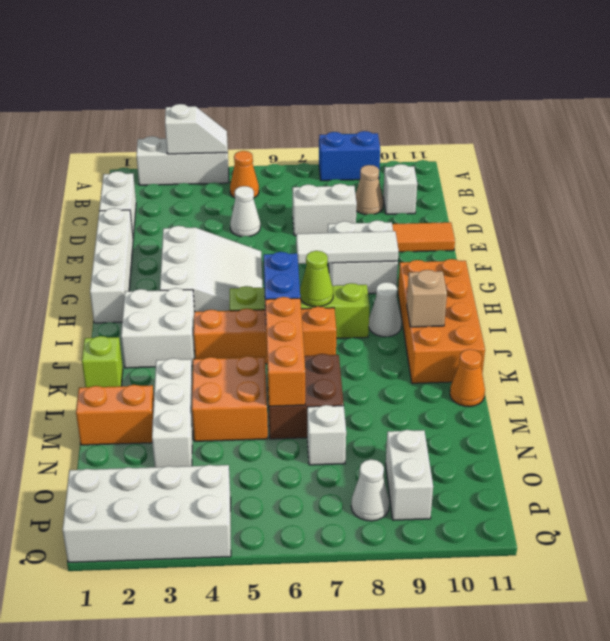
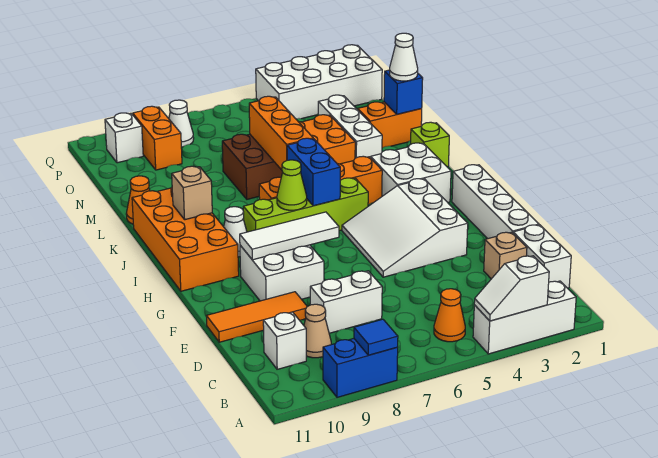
none -> blue 1x1 tile [354,319,398,355]
none -> tan 1x1 brick [484,232,527,279]
white 1x1 cone [230,186,260,237] -> white 1x1 cone moved to [390,33,418,81]
none -> blue 1x1 brick [384,70,423,114]
white 1x1 brick [307,405,346,465] -> white 1x1 brick moved to [105,113,143,163]
white 1x2 brick [386,430,433,520] -> orange 1x2 brick [133,106,182,170]

